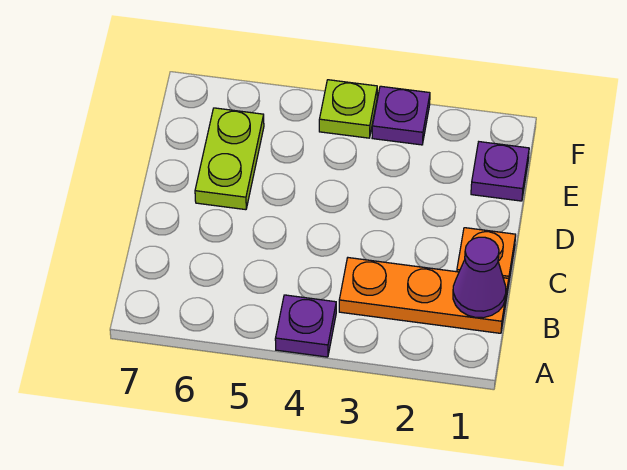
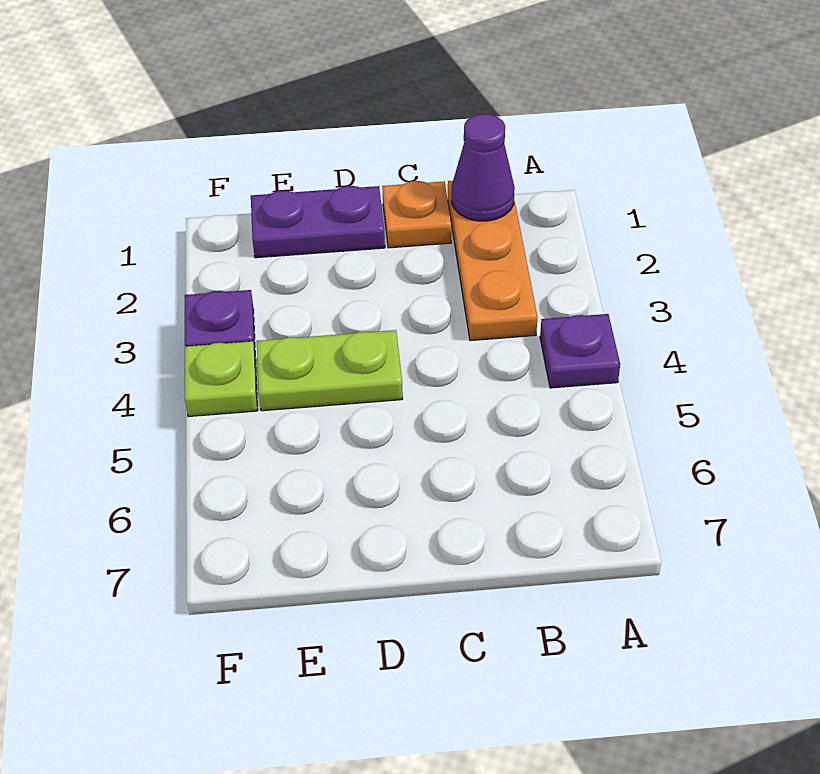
lime 1x2 plate [195,108,264,210] -> lime 1x2 plate moved to [257,330,403,411]
purple 1x1 plate [471,142,529,201] -> purple 1x2 plate [251,186,385,258]

